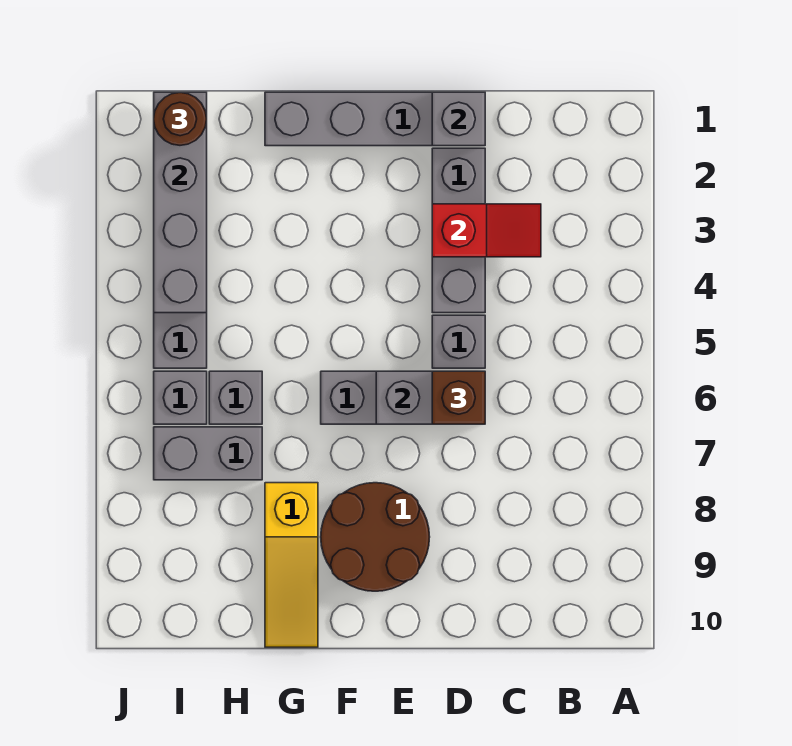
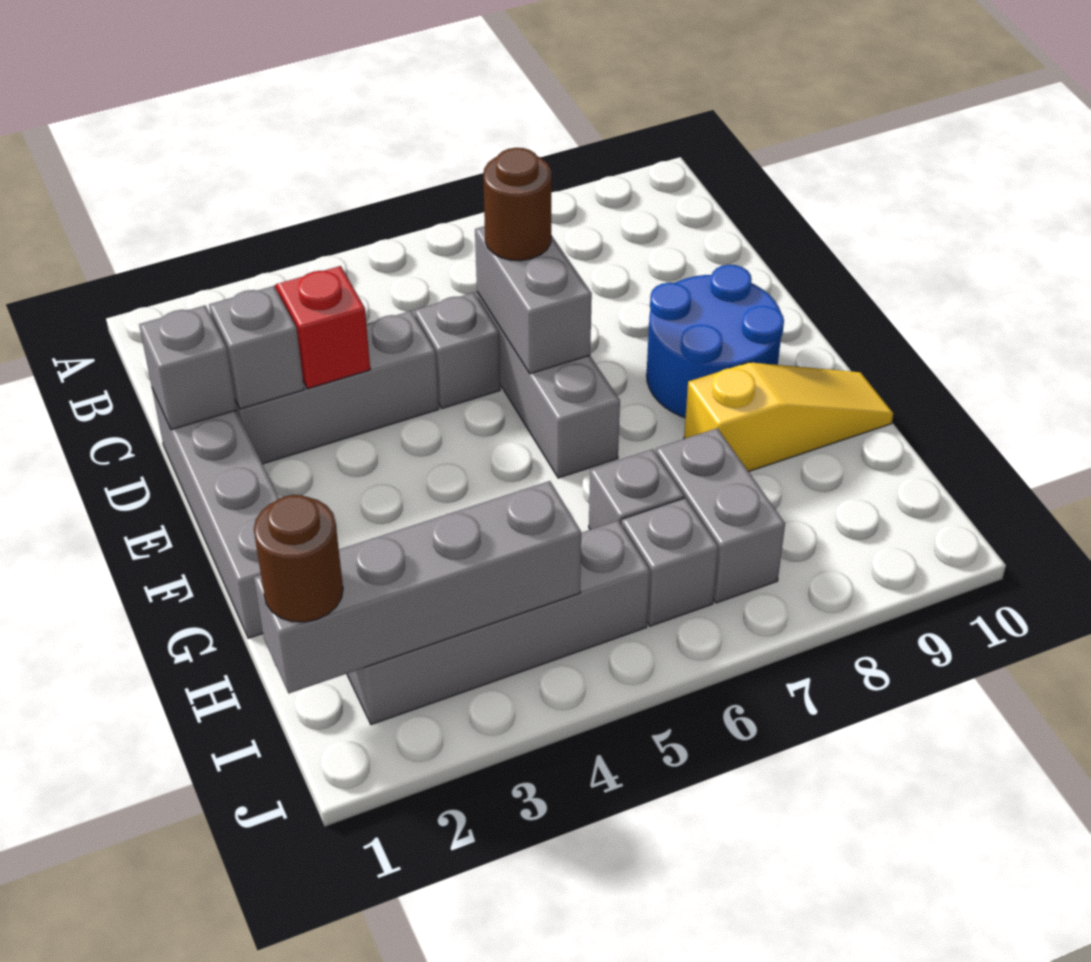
none -> grey 1x1 brick [209,286,304,409]
brown 1x1 brick [432,371,485,424] -> brown 1x1 round brick [483,148,551,261]
brown 2x2 round brick [321,483,430,591] -> blue 2x2 round brick [647,265,784,418]

